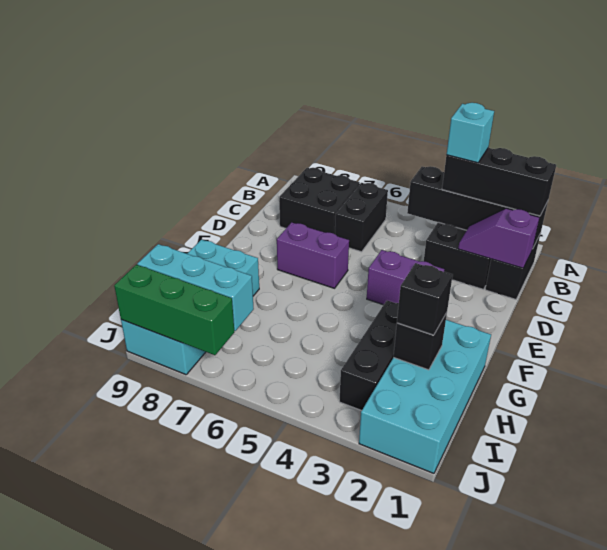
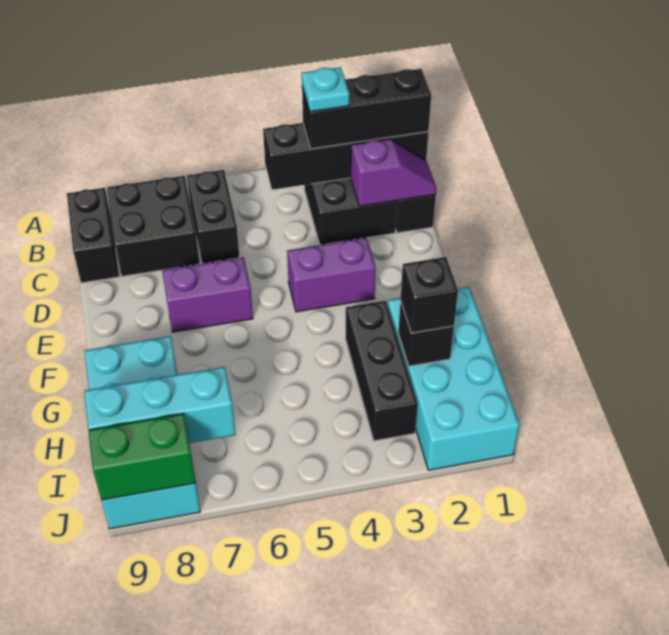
cyan 1x1 brick [447,103,494,163] -> cyan 1x1 plate [302,67,350,112]
none -> black 1x2 brick [67,188,120,283]
purple 1x2 slope [458,208,540,268] -> purple 1x2 slope turned to [351,139,436,206]
green 1x3 brick [114,265,234,355] -> green 1x2 brick [89,413,196,500]

